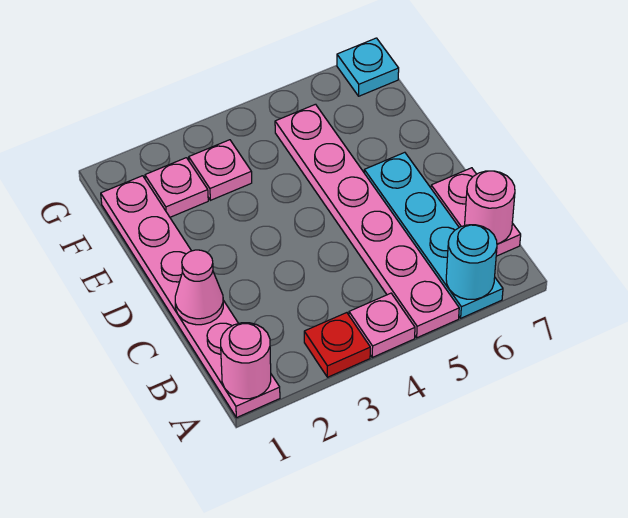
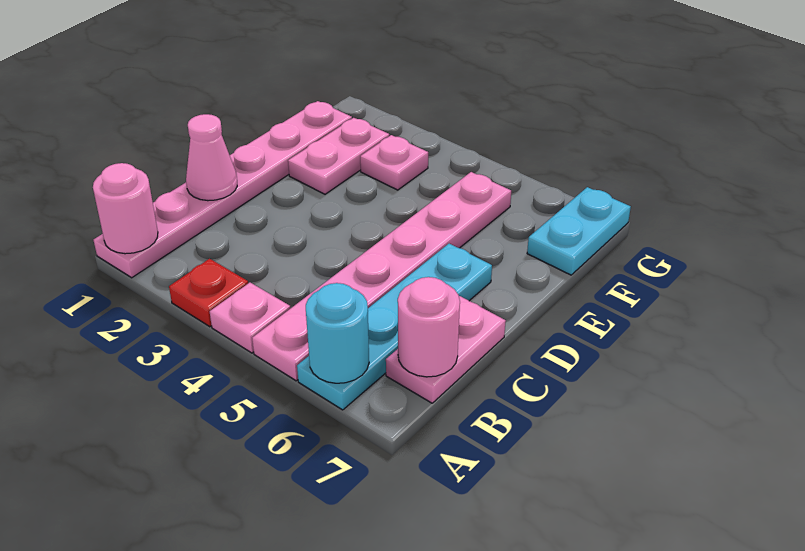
pink 1x1 plate [145,158,208,217] -> pink 1x2 plate [288,118,389,194]
cyan 1x1 plate [337,38,399,96] -> cyan 1x2 plate [527,187,631,275]

